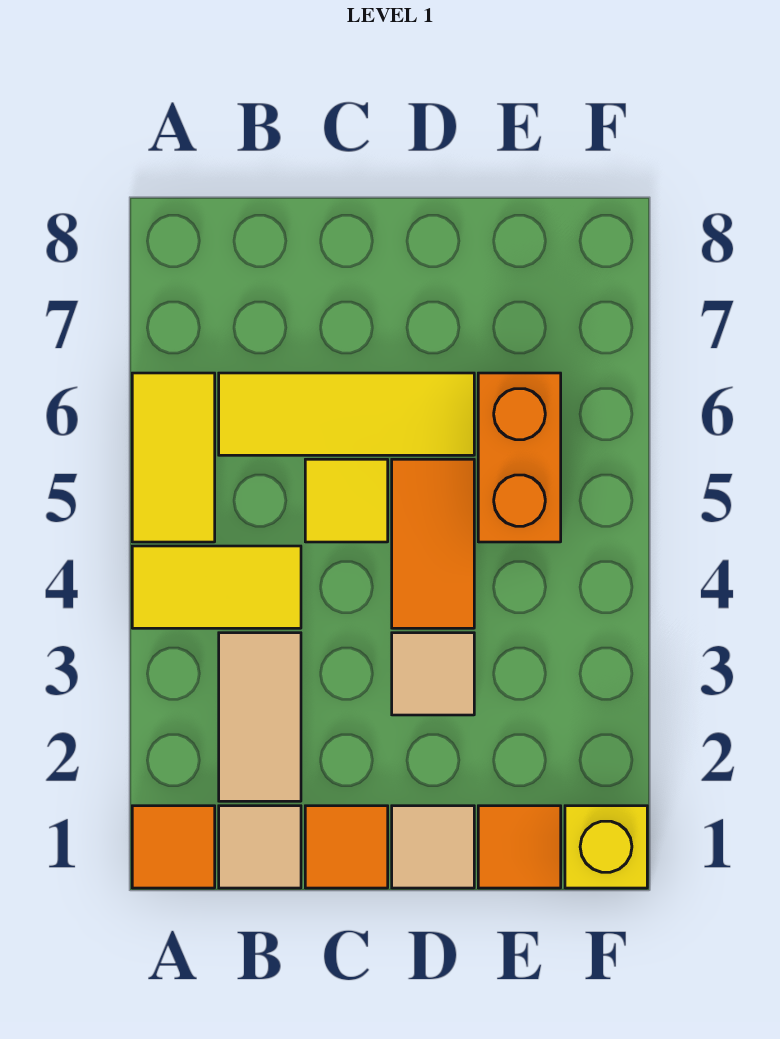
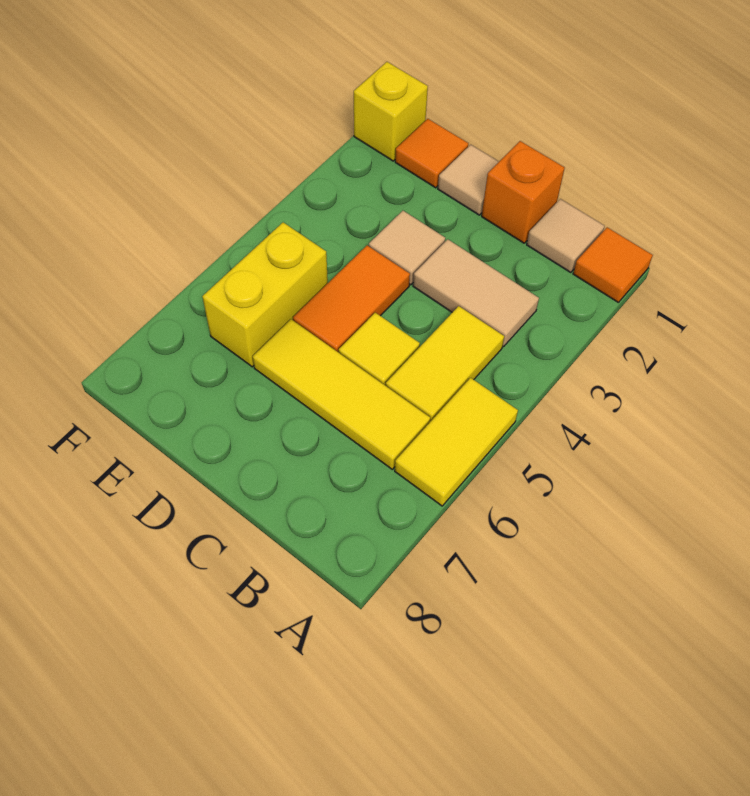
yellow 1x2 tile [132,546,301,628] -> yellow 1x2 tile turned to [386,306,504,422]
tan 1x2 tile [219,633,301,801] -> tan 1x2 tile turned to [413,239,539,347]
orange 1x1 tile [305,806,388,888] -> orange 1x1 brick [482,141,565,243]
orange 1x2 brick [478,373,561,542] -> yellow 1x2 brick [202,222,328,367]

